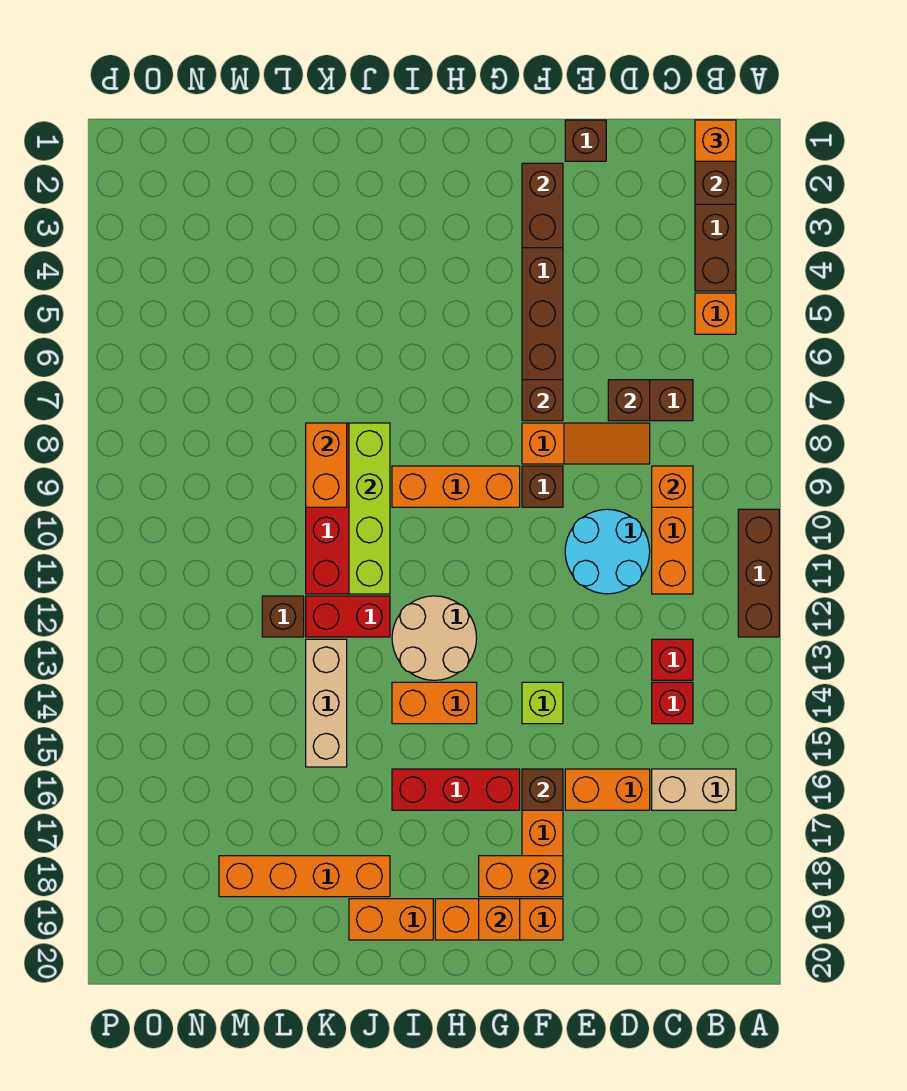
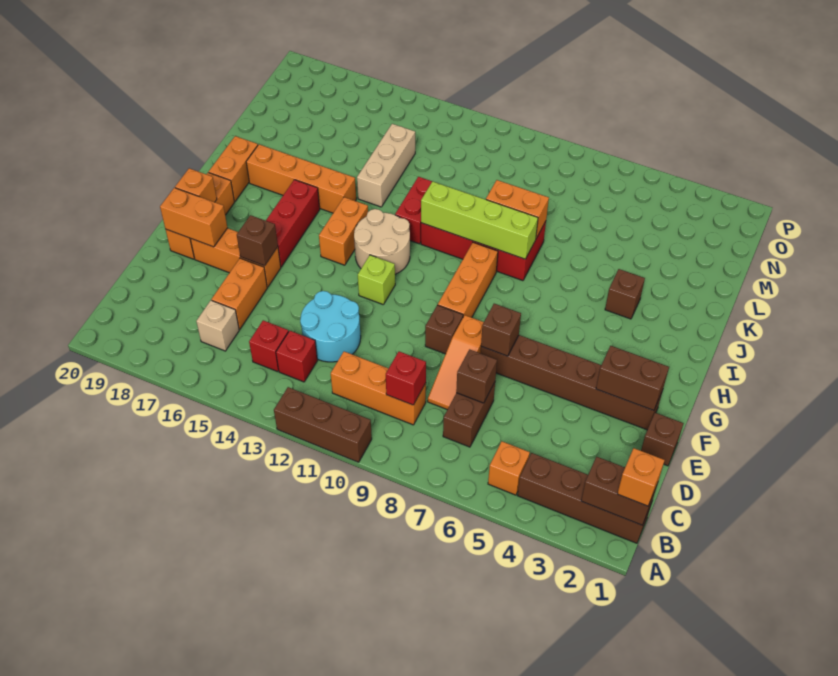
tan 1x2 brick [652,769,736,810] -> tan 1x1 brick [196,300,239,351]
orange 1x1 brick [652,466,693,507] -> red 1x1 brick [386,351,426,405]
cyan 2x2 round brick [565,509,650,594] -> cyan 2x2 round brick moved to [300,291,361,362]
lime 1x1 brick [522,682,563,724] -> lime 1x1 brick moved to [358,255,395,304]
orange 1x2 brick [479,856,563,897] -> orange 1x2 brick turned to [160,188,227,247]
orange 1x4 brick [219,856,390,897] -> orange 1x4 brick turned to [246,144,356,213]
tan 1x3 brick [306,639,347,767] -> tan 1x3 brick turned to [357,124,415,207]
brown 1x1 brick [262,596,304,637] -> brown 1x1 brick moved to [605,269,645,319]

